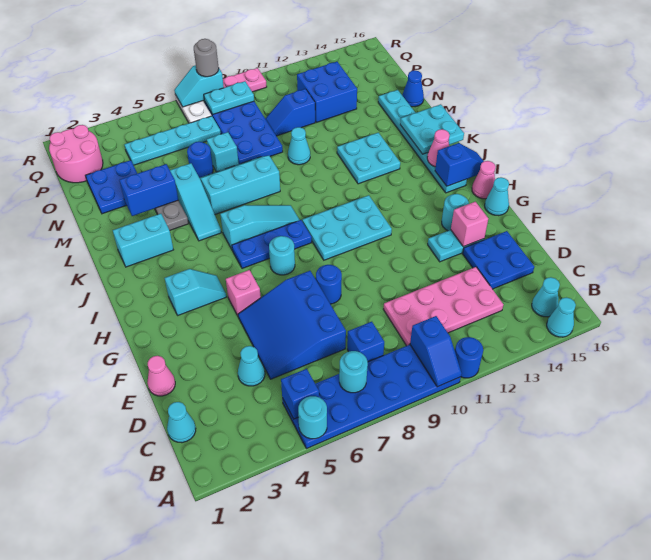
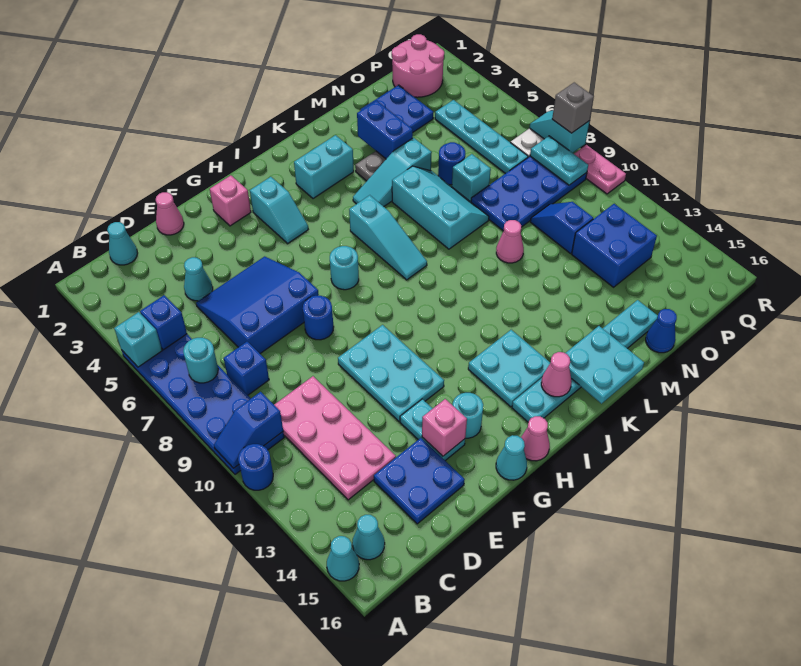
cyan 1x1 round brick [298,396,327,439] -> cyan 1x1 brick [114,312,162,367]
pink 1x1 brick [226,270,261,315] -> pink 1x1 brick moved to [210,175,251,226]
cyan 2x3 plate [302,195,392,260] -> cyan 2x3 plate moved to [338,325,444,421]
blue 1x3 plate [232,220,312,269] -> none
blue 1x2 slope [435,143,484,186] -> none
cyan 1x2 brick [113,214,173,267] -> cyan 1x2 brick turned to [294,135,354,199]
cyan 2x2 plate [337,133,400,184] -> cyan 2x2 plate moved to [468,330,550,407]
cyan 1x1 cone [288,127,310,165] -> pink 1x1 cone [496,220,524,263]
grey 1x1 round brick [194,39,219,77] -> grey 1x1 brick [552,83,594,133]

